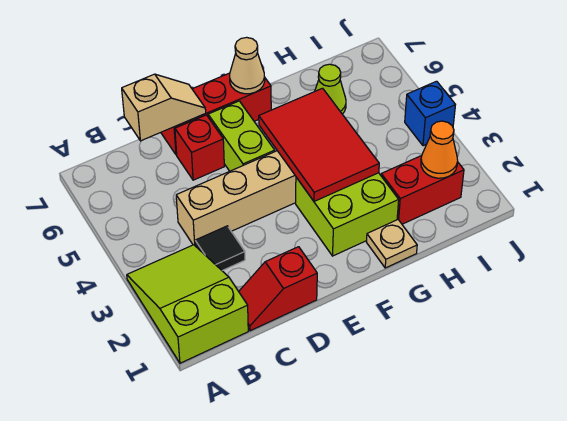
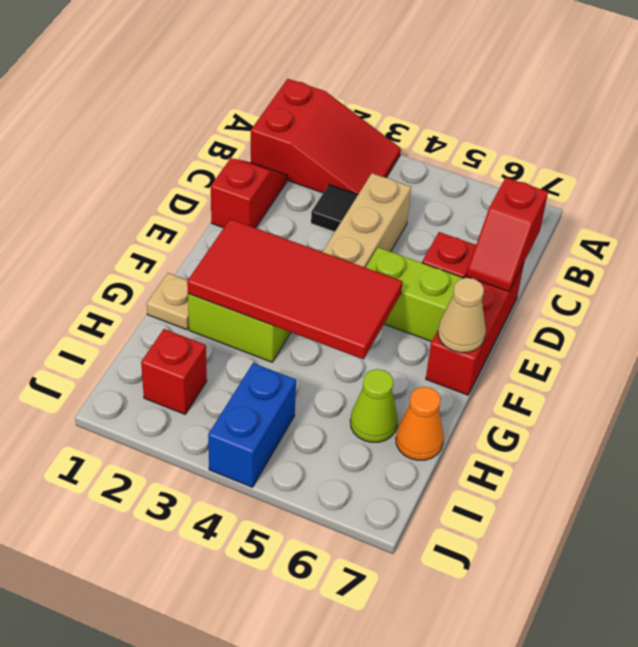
lime 2x3 slope [127,245,248,363] -> red 2x3 slope [251,79,401,194]
tan 1x2 slope [122,74,206,141] -> red 1x2 slope [466,178,548,292]
red 2x3 tile [259,88,379,201] -> red 2x4 tile [187,219,403,359]
red 1x2 brick [381,156,464,224] -> red 1x1 brick [141,329,207,414]
orange 1x1 cone [421,121,458,178] -> orange 1x1 cone moved to [396,387,444,460]
blue 1x1 brick [405,81,455,146] -> blue 1x2 brick [208,363,296,487]

